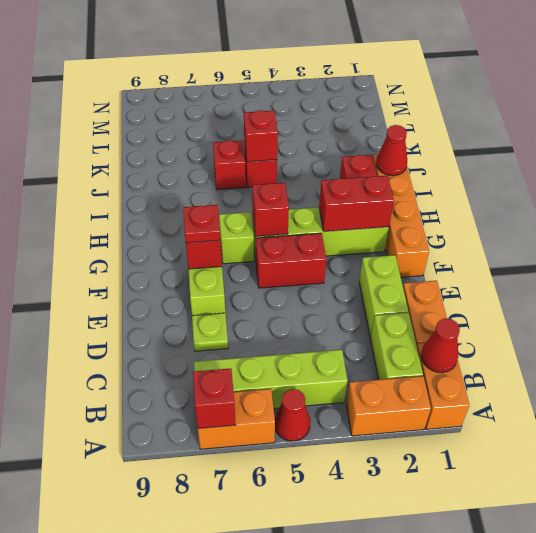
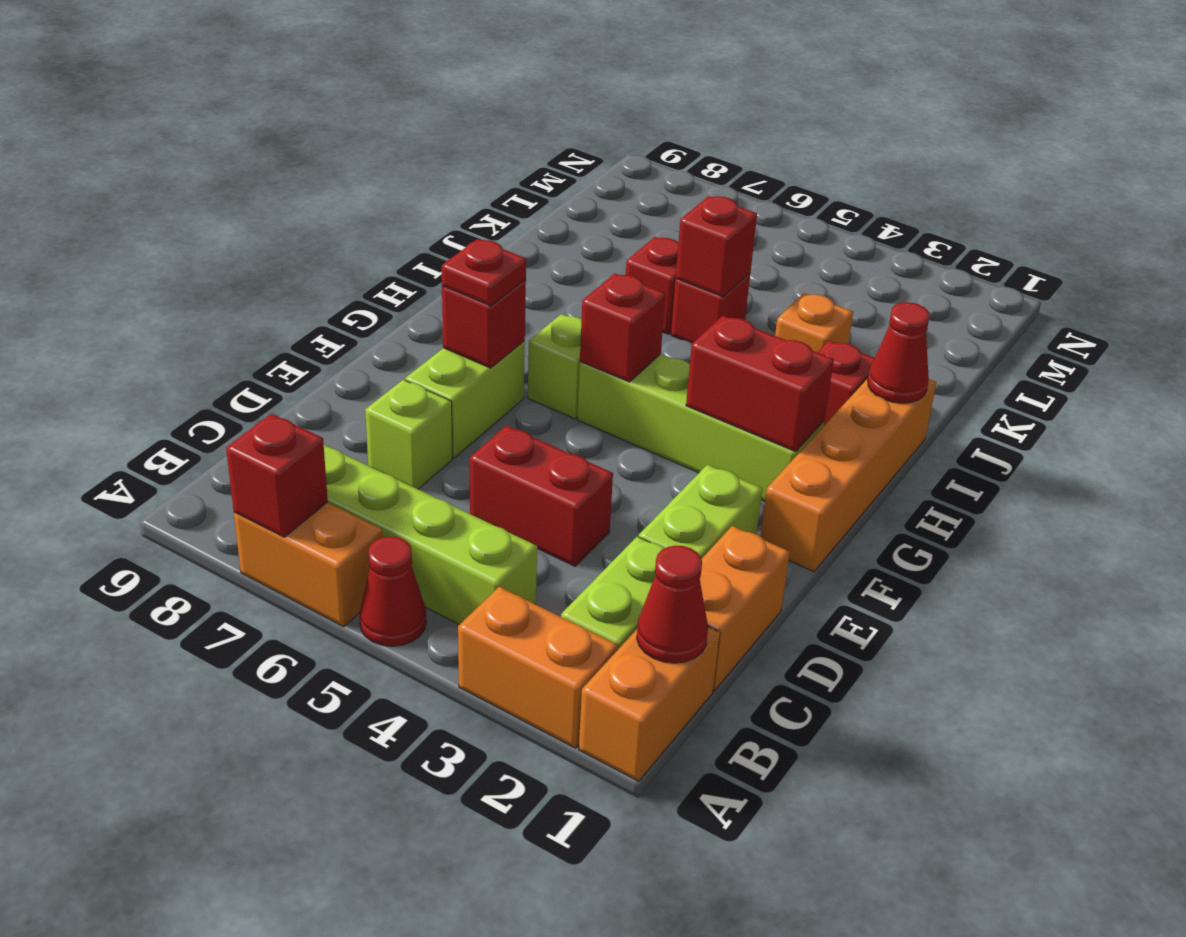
lime 1x1 plate [192,313,228,351] -> lime 1x1 brick [365,380,452,489]
red 1x2 brick [256,233,326,288] -> red 1x2 brick moved to [470,426,613,566]
none -> orange 1x1 brick [775,293,853,352]

